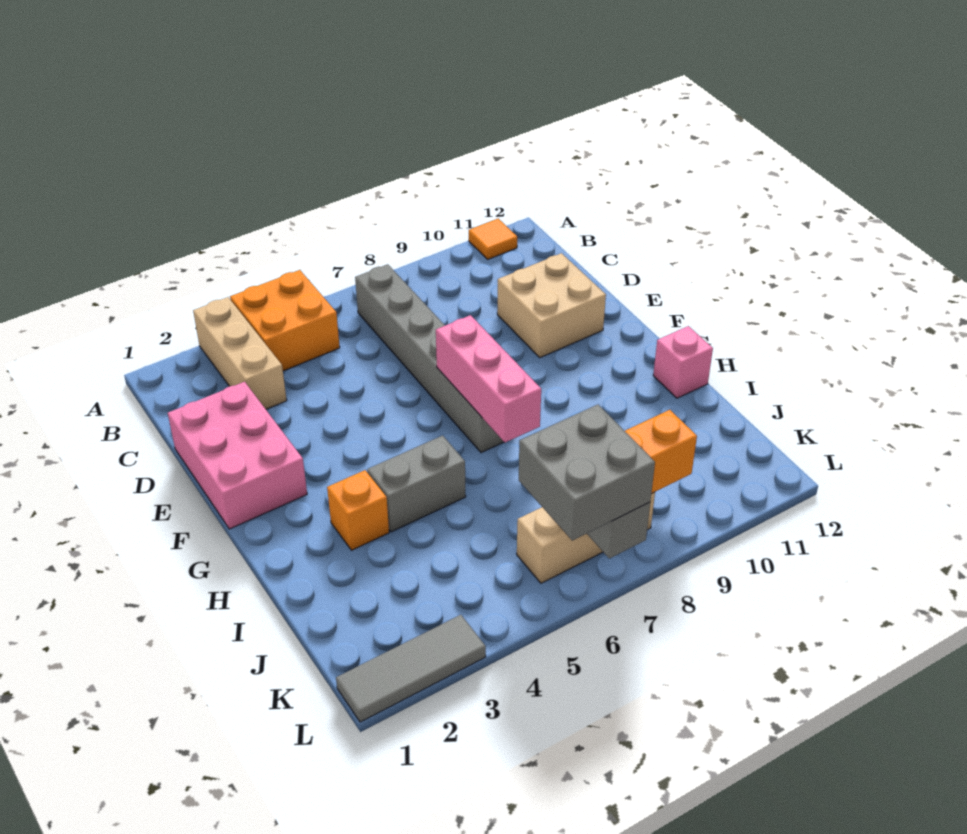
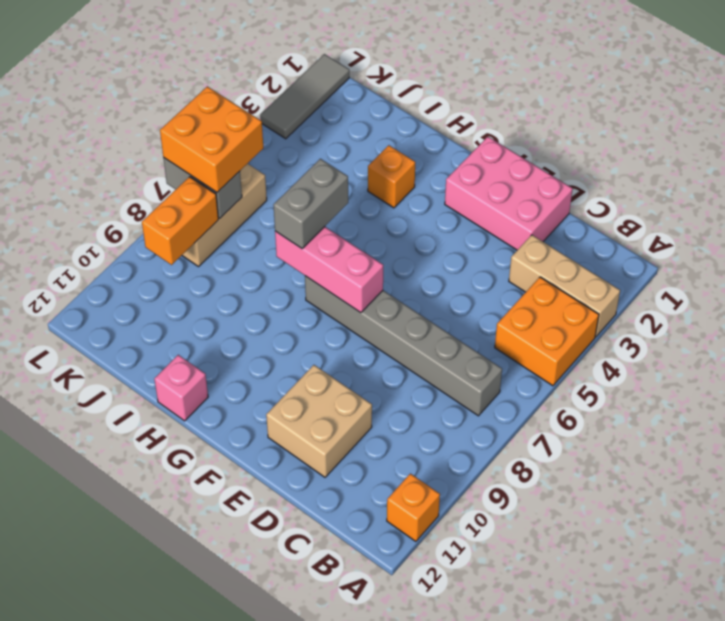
orange 1x1 tile [469,219,517,259] -> orange 1x1 brick [387,474,440,541]
grey 1x2 brick [367,436,466,532] -> grey 1x2 brick moved to [274,159,348,248]
grey 2x2 brick [519,405,655,541] -> orange 2x2 brick [160,86,263,192]

